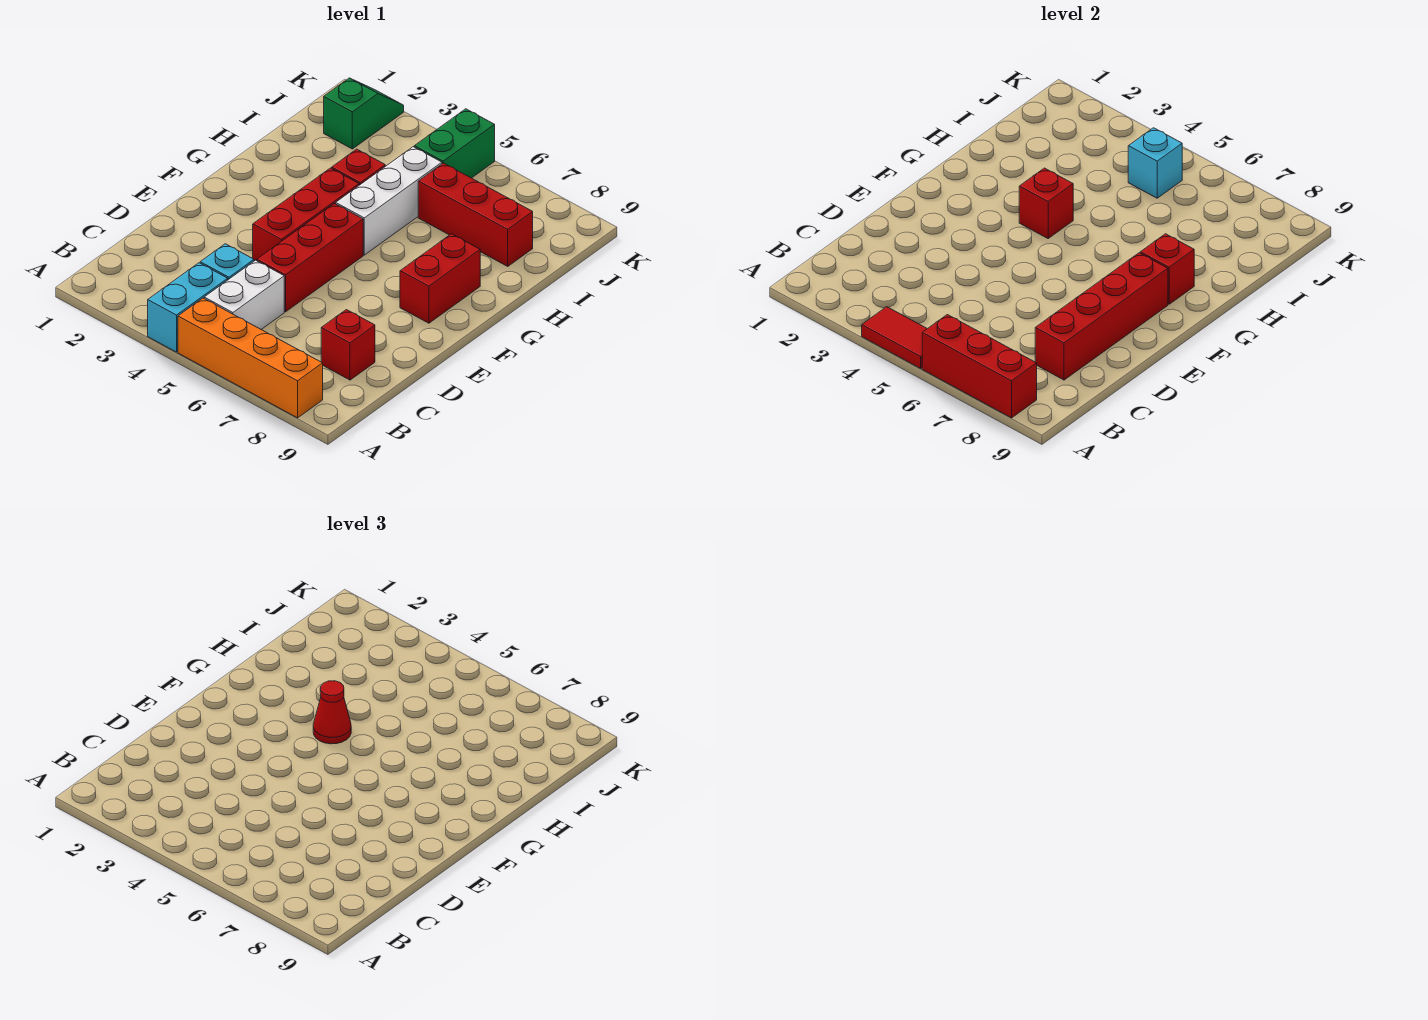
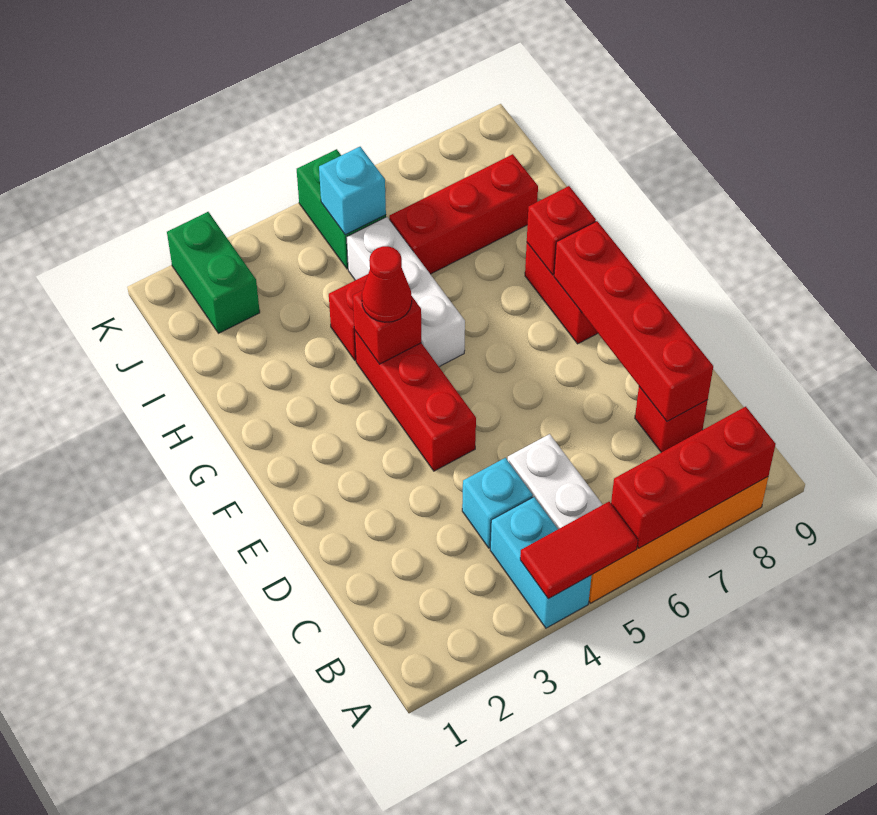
red 1x3 brick [257,203,363,312] -> none
green 1x2 slope [324,78,404,149] -> green 1x2 brick [167,212,260,333]

